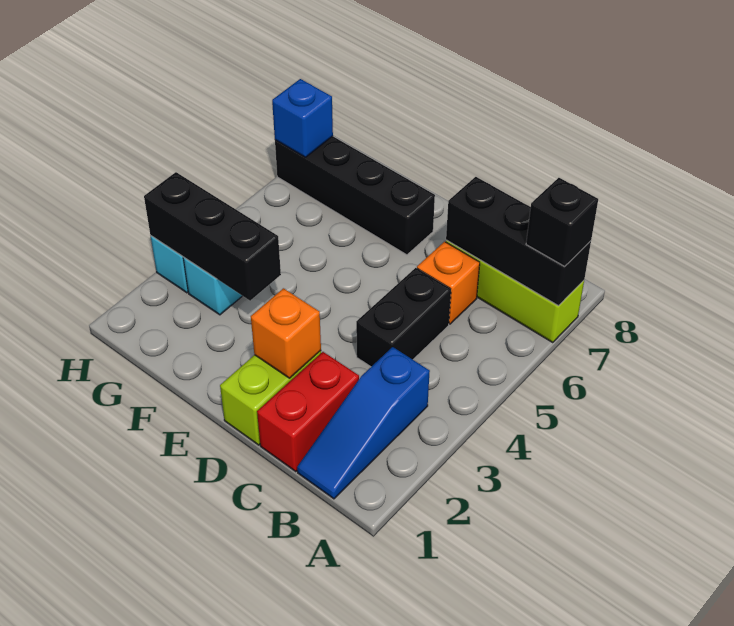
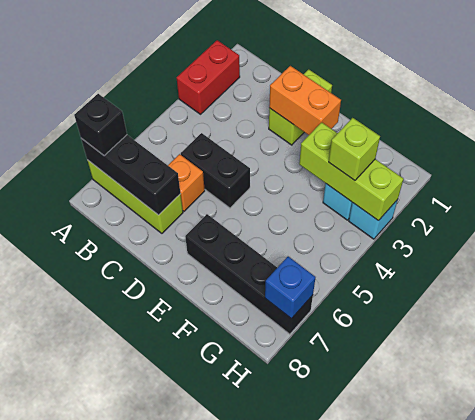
blue 1x3 slope [297,347,430,499] -> none
red 1x2 brick [257,352,359,472] -> red 1x2 brick moved to [177,40,240,114]
black 1x2 brick [356,268,451,367] -> black 1x2 brick turned to [181,133,250,208]
orange 1x1 brick [251,288,321,378] -> orange 1x2 brick [269,66,341,135]
black 1x3 brick [144,172,281,301] -> lime 1x3 brick [299,122,404,221]
none -> lime 1x1 brick [329,118,380,180]

